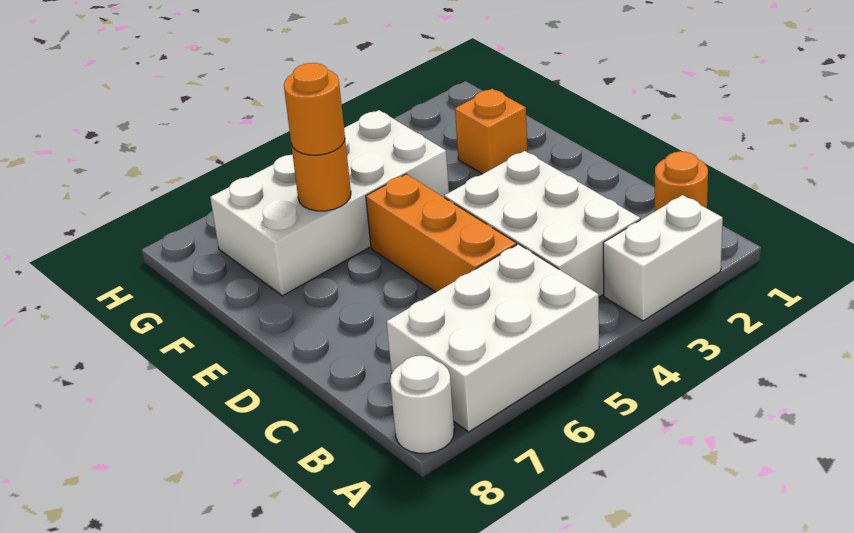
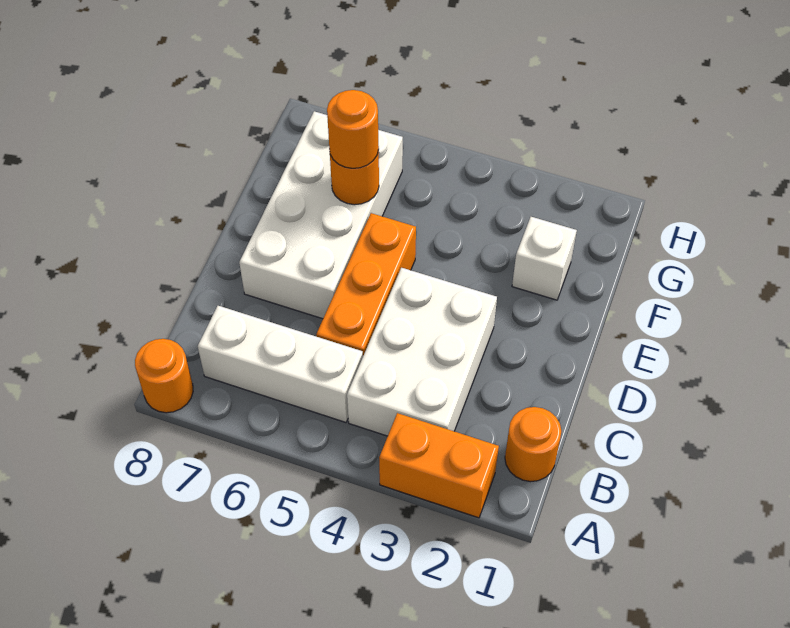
white 1x2 brick [603,195,723,321] -> orange 1x2 brick [379,413,499,518]
white 2x3 brick [386,244,599,432] -> white 1x3 brick [198,306,363,422]
white 1x1 round brick [390,356,454,453] -> orange 1x1 round brick [135,339,193,413]
orange 1x1 brick [455,89,528,174] -> white 1x1 brick [512,217,577,300]
white 2x4 brick [210,110,449,296] -> white 2x4 brick turned to [239,111,403,319]

